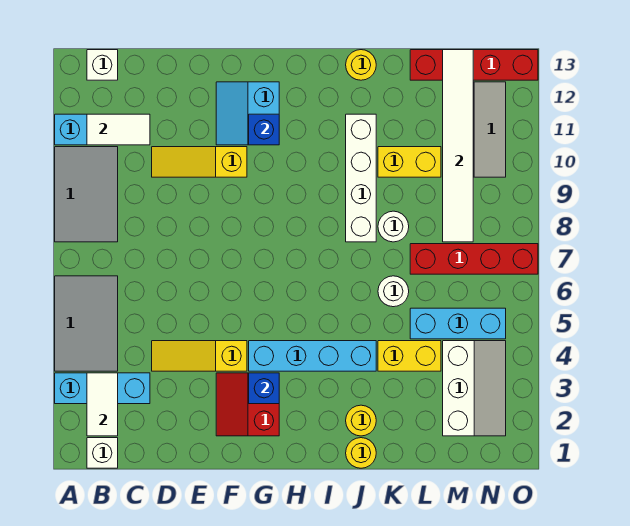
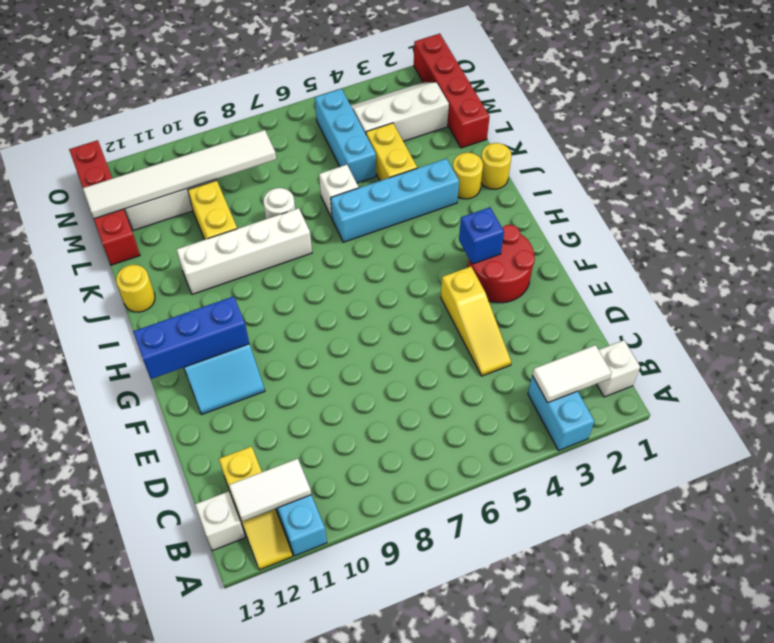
cyan 1x3 brick [55,373,150,404] -> cyan 1x2 brick [528,376,594,450]
grey 2x3 tile [55,276,118,371] -> none
grey 2x3 tile [55,147,118,242] -> none
white 1x2 tile [87,114,150,145] -> white 1x2 tile turned to [229,459,311,521]
yellow 1x3 slope [152,147,247,177] -> yellow 1x3 slope moved to [219,446,292,570]
red 2x2 slope [216,373,279,436] -> red 2x2 round brick [468,225,535,303]
cyan 1x4 brick [249,341,376,371] -> cyan 1x4 brick turned to [331,159,459,242]
blue 1x1 brick [249,114,279,145] -> blue 1x3 brick [133,296,249,379]
white 1x1 round brick [378,276,409,307] -> white 1x1 brick [319,165,359,218]
red 1x4 brick [410,244,538,274] -> red 1x4 brick moved to [414,34,490,148]

